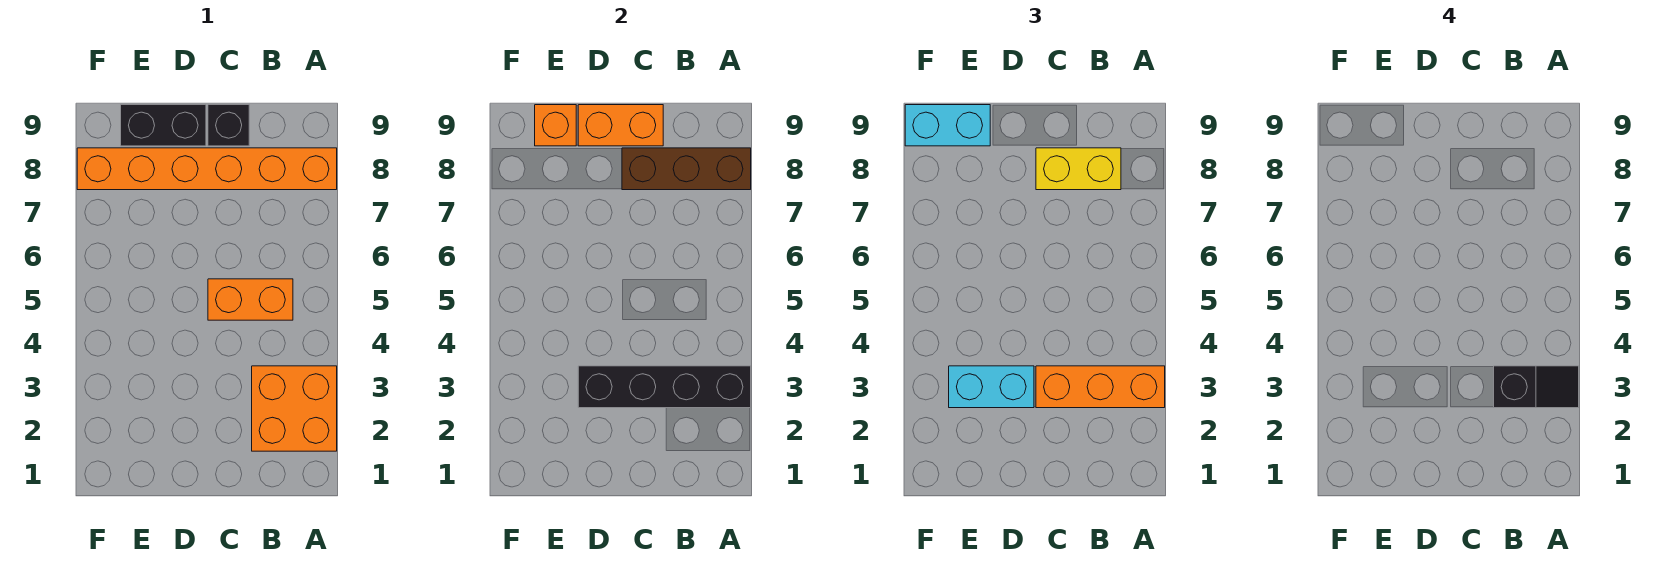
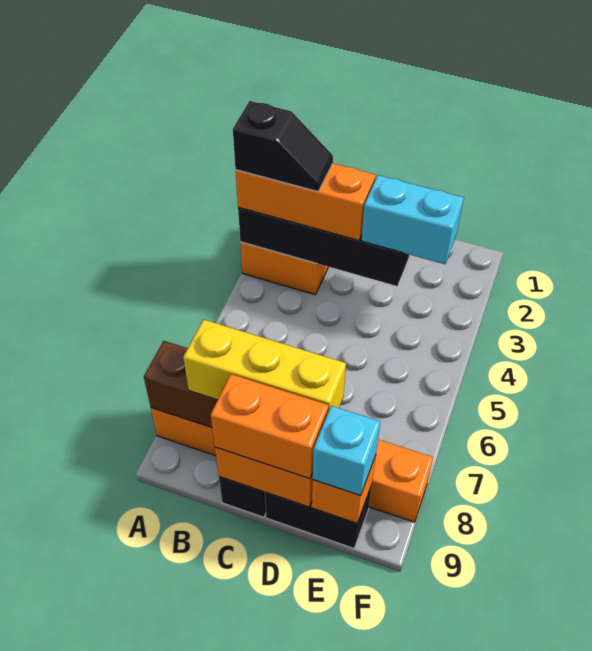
black 1x2 slope [1494,366,1579,408] -> black 1x2 slope turned to [233,101,333,192]
orange 1x2 brick [208,279,293,320] -> orange 1x2 brick moved to [211,374,329,479]
yellow 1x2 brick [1036,148,1121,190] -> yellow 1x3 brick [183,320,346,412]
cyan 1x2 brick [905,105,990,146] -> cyan 1x1 brick [312,406,380,496]

